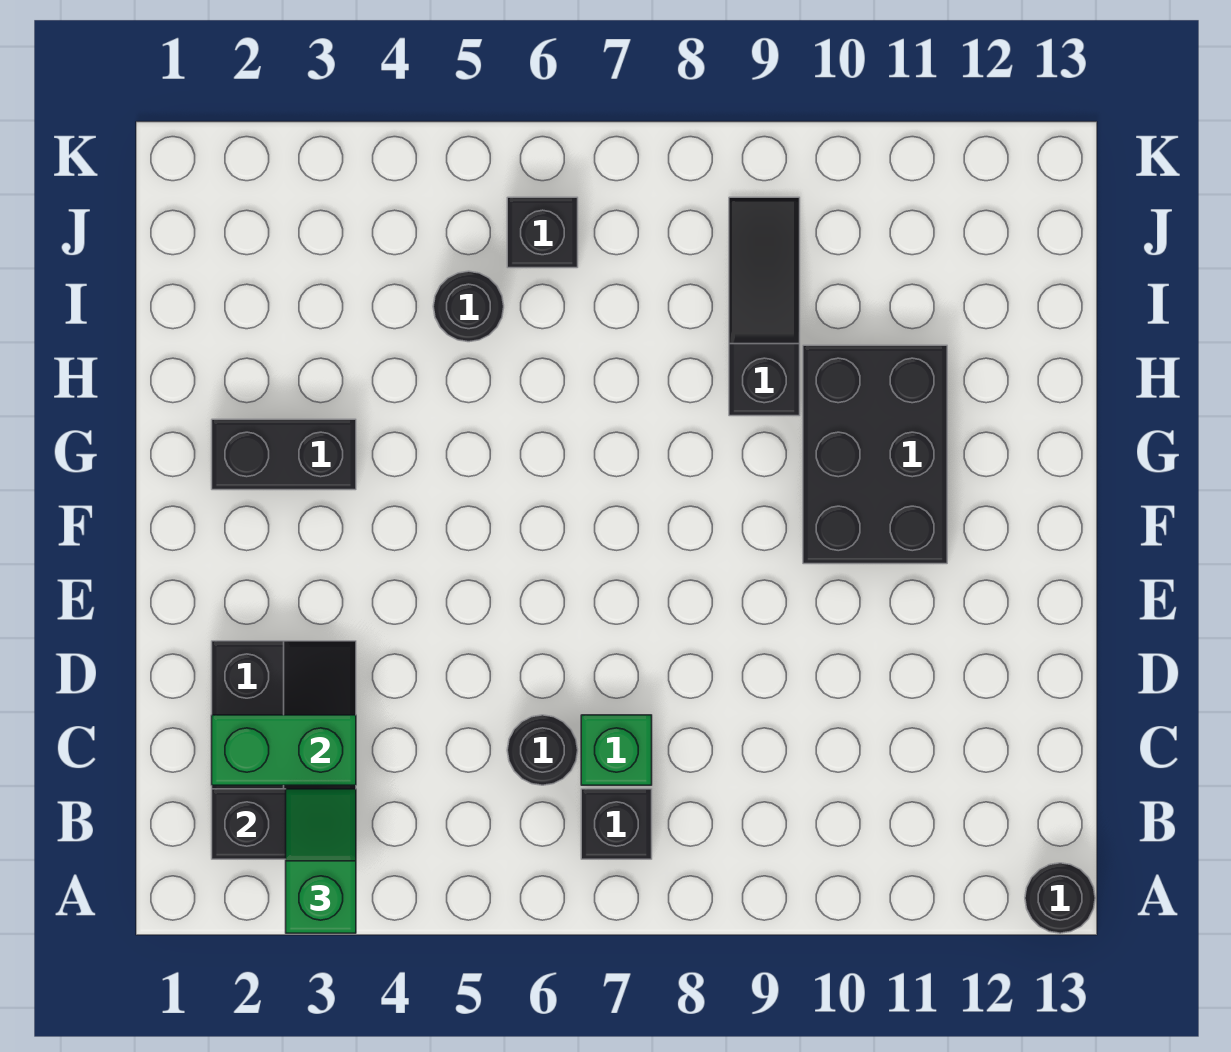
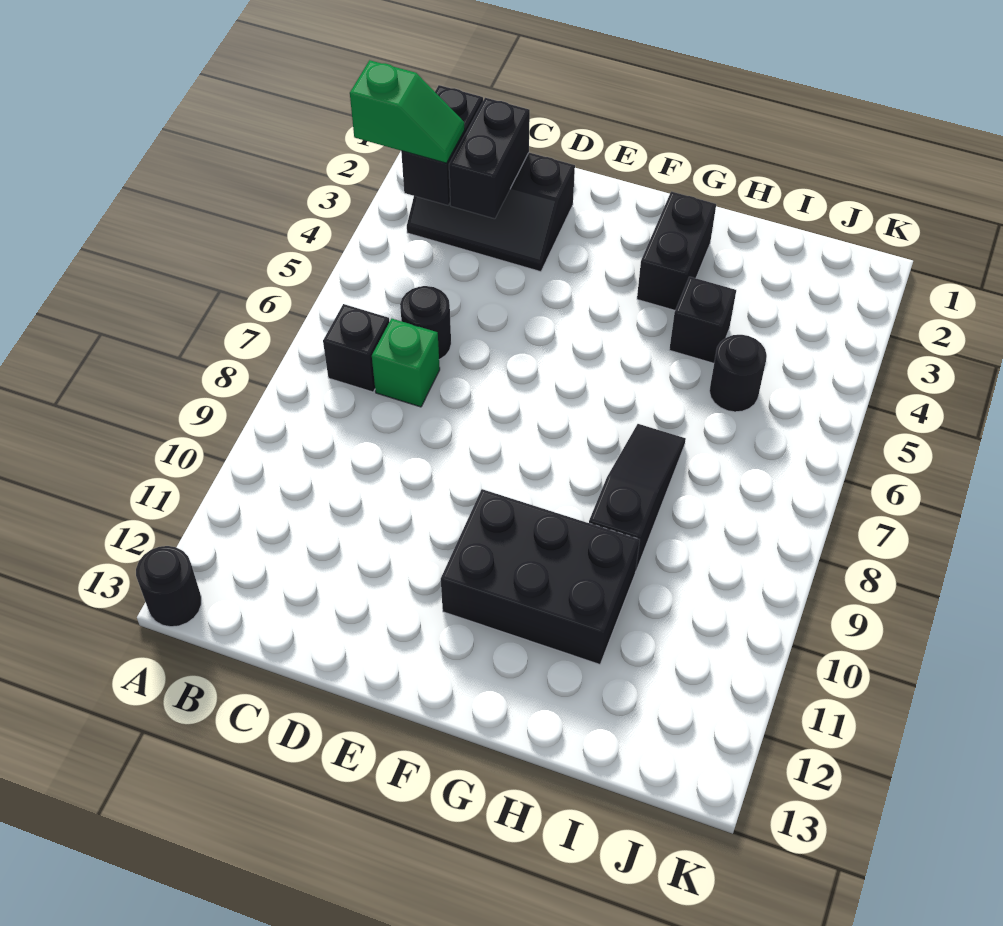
green 1x2 brick [212,715,356,785] -> black 1x2 brick [449,98,530,219]
black 1x3 slope [729,197,800,416] -> black 1x3 slope turned to [589,424,686,570]
black 1x1 brick [507,197,578,268] -> black 1x1 brick moved to [669,277,736,363]

